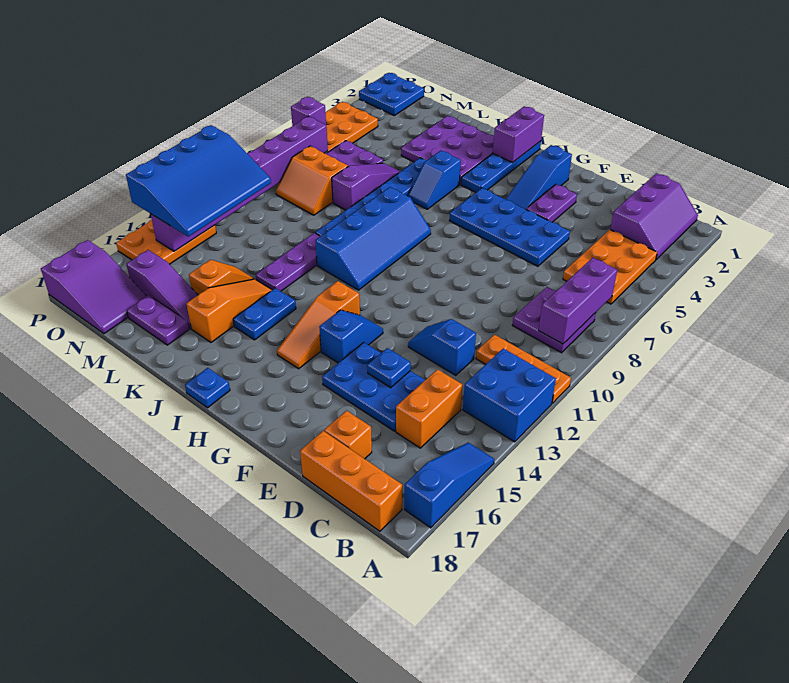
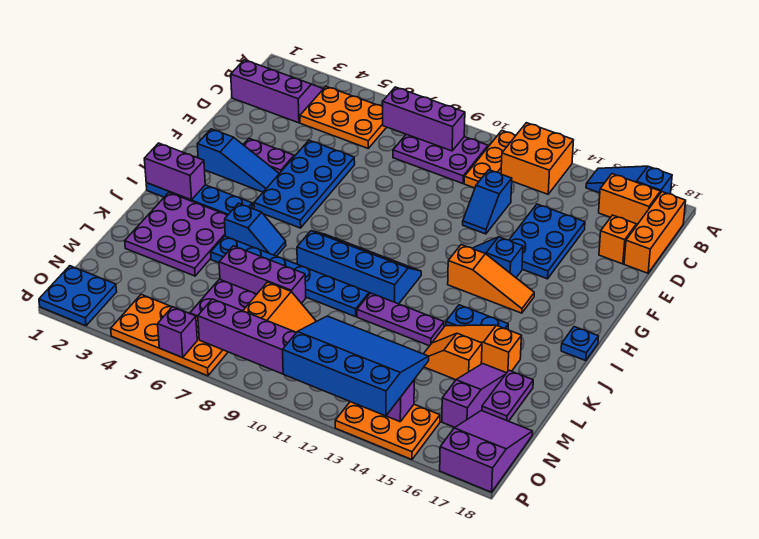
blue 2x2 brick [463,349,556,442] -> orange 2x2 brick [501,123,573,194]
purple 2x2 plate [512,287,596,353] -> purple 2x3 plate [393,134,488,184]
orange 1x2 brick [396,369,462,448] -> orange 1x2 brick moved to [599,174,660,226]
blue 1x1 plate [367,348,411,388] -> none
purple 1x3 slope [332,163,401,210] -> purple 1x3 brick [219,246,306,304]

